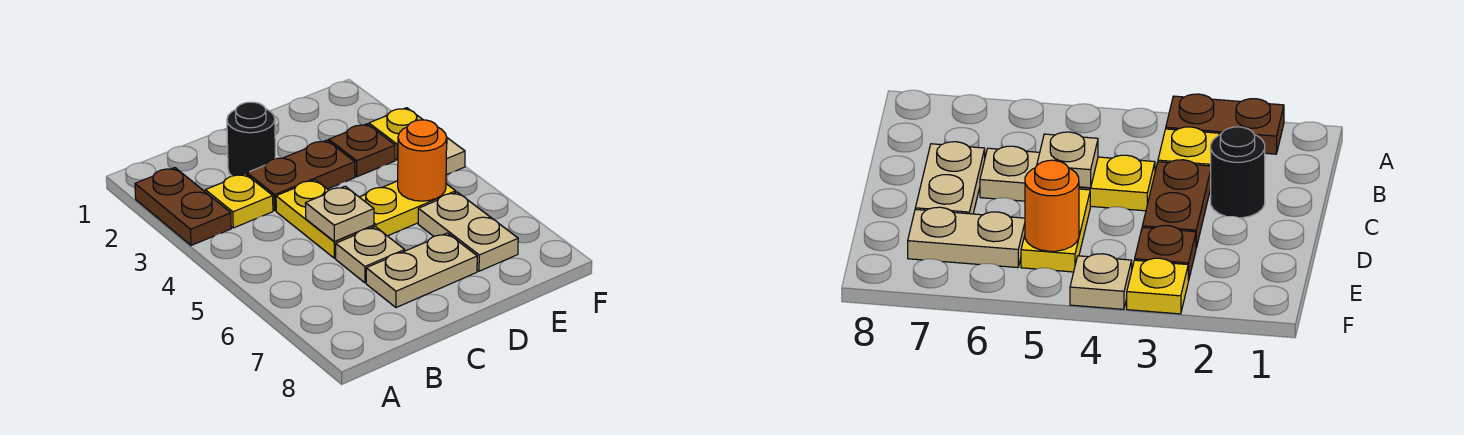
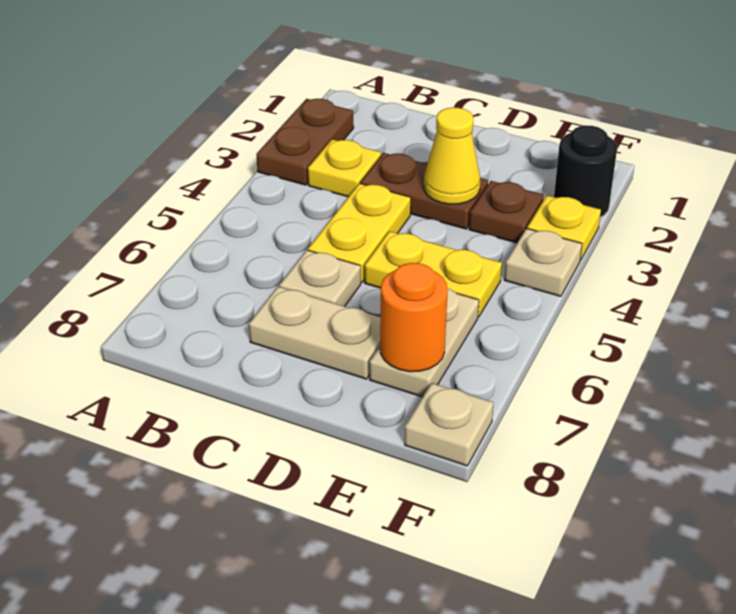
black 1x1 round brick [227,102,275,176] -> black 1x1 round brick moved to [554,125,617,217]
tan 1x1 plate [305,186,374,241] -> tan 1x1 plate moved to [405,383,493,466]
none -> yellow 1x1 cone [424,108,480,204]
orange 1x1 round brick [398,120,447,201] -> orange 1x1 round brick moved to [380,263,448,372]

